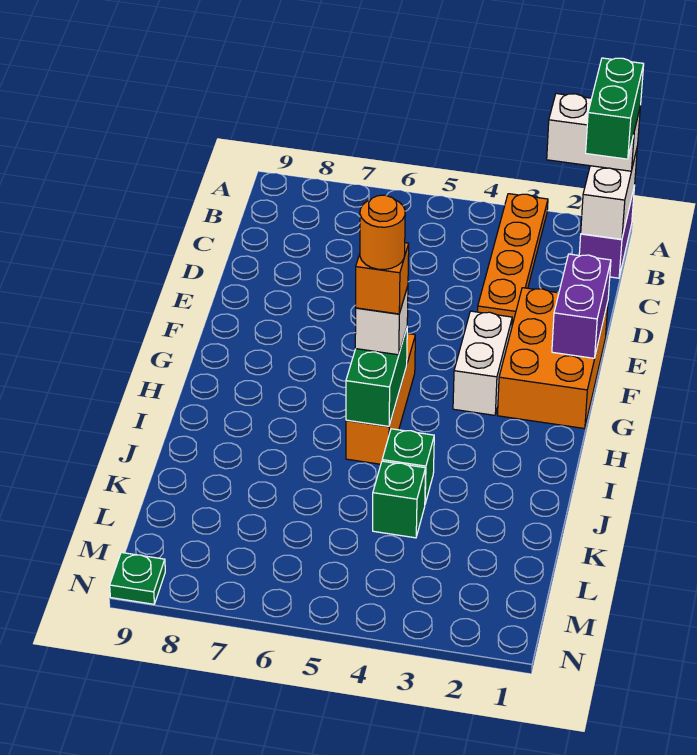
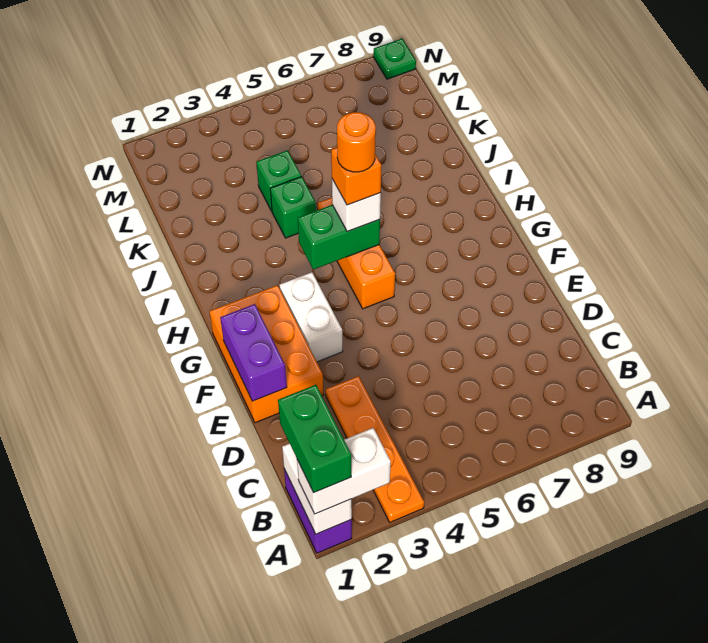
green 1x2 brick [346,328,408,426] -> green 1x2 brick turned to [298,205,380,270]

